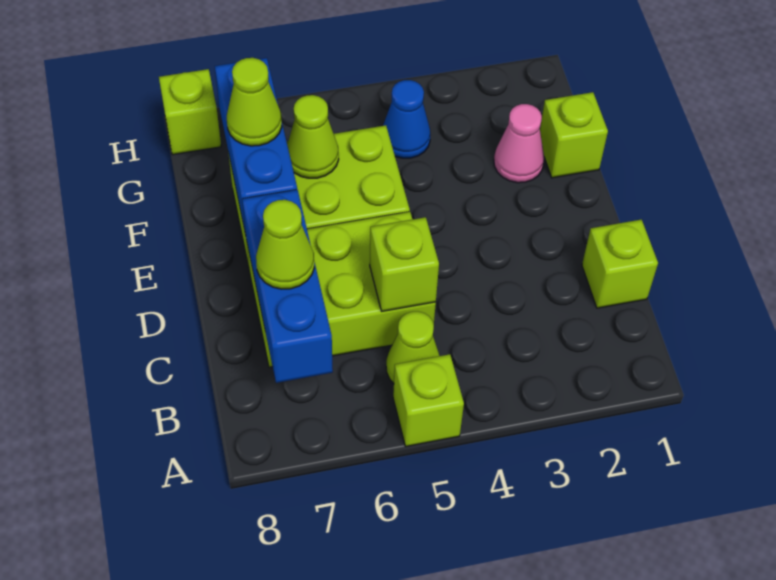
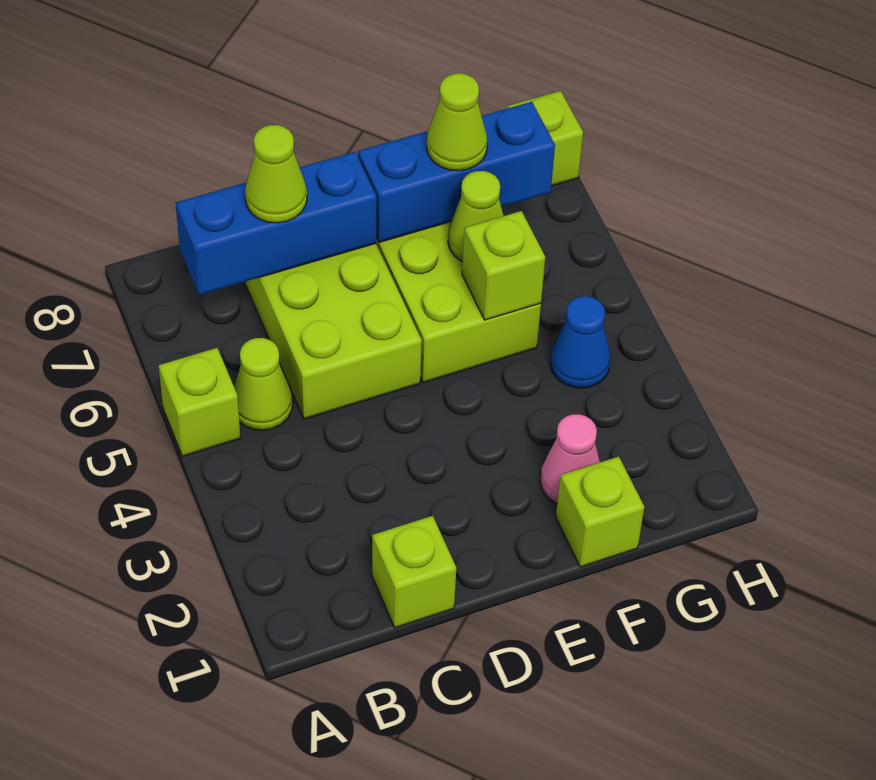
lime 1x1 brick [370,217,439,311] -> lime 1x1 brick moved to [462,211,545,320]

